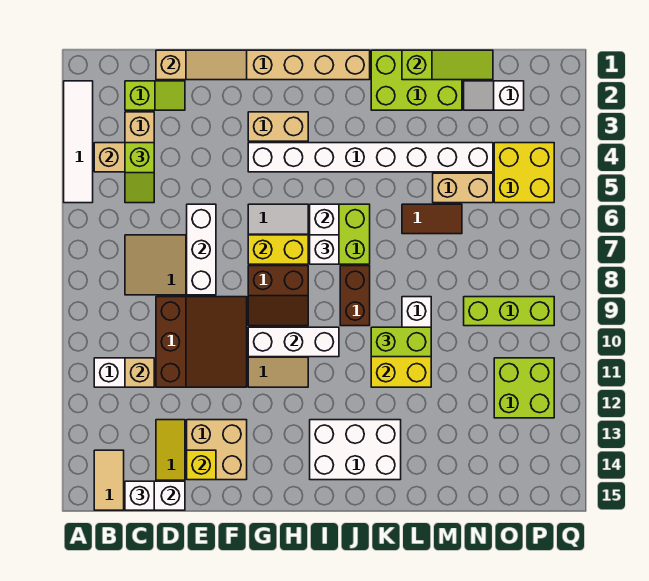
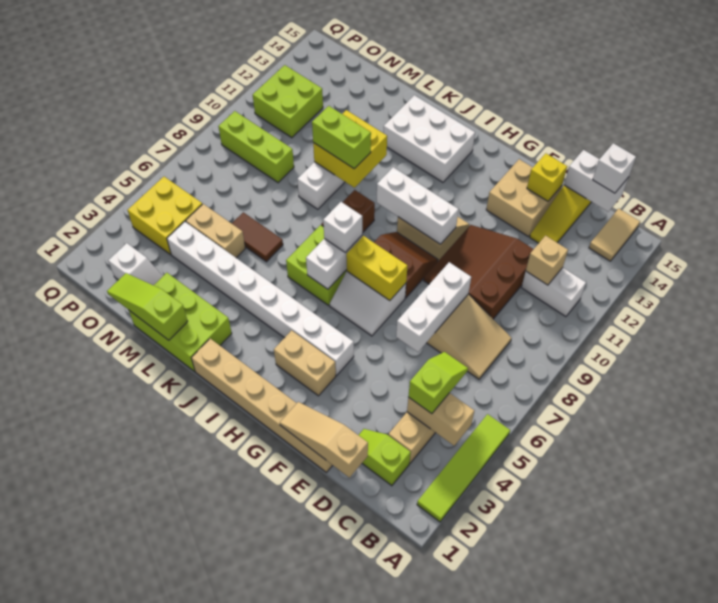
white 1x4 tile [64,81,93,203] -> lime 1x4 tile [417,414,510,522]

